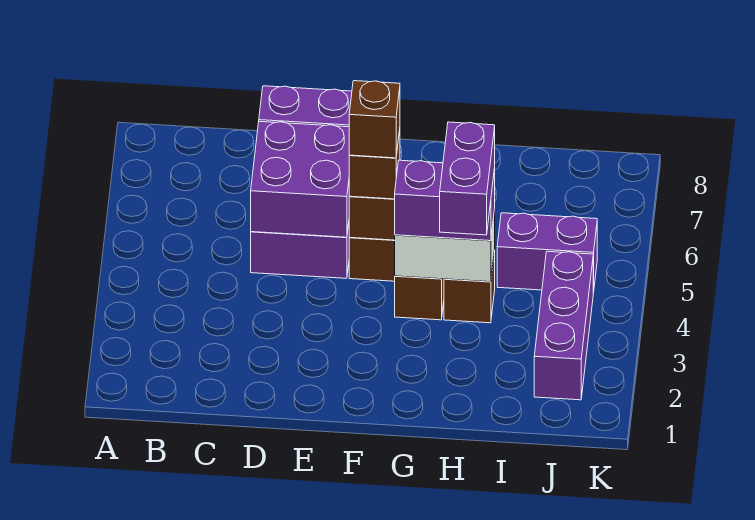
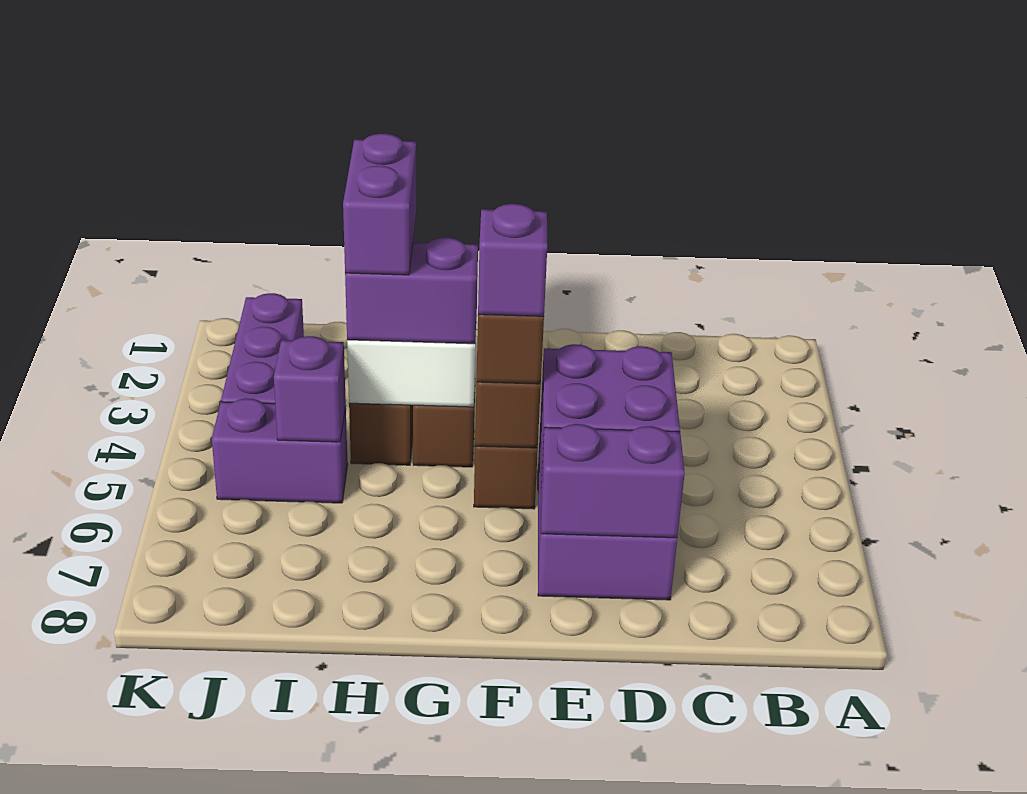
brown 1x1 brick [349,81,400,158] -> purple 1x1 brick [478,204,547,316]
none -> purple 1x1 brick [274,336,346,442]

